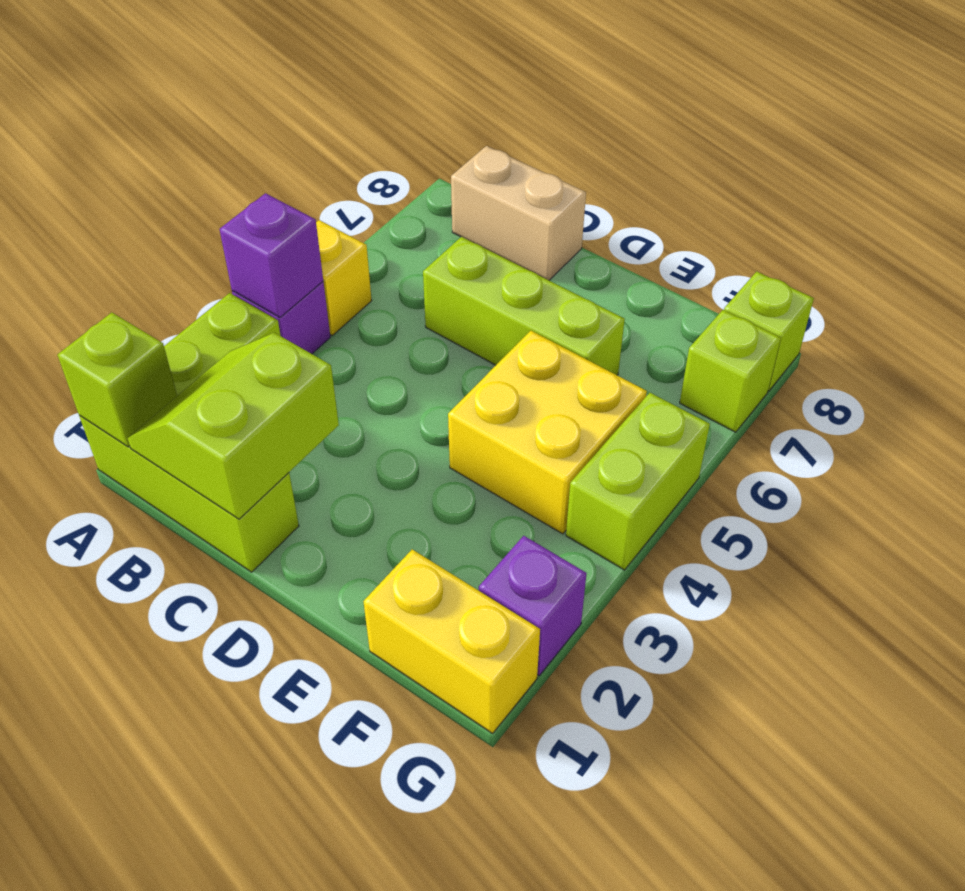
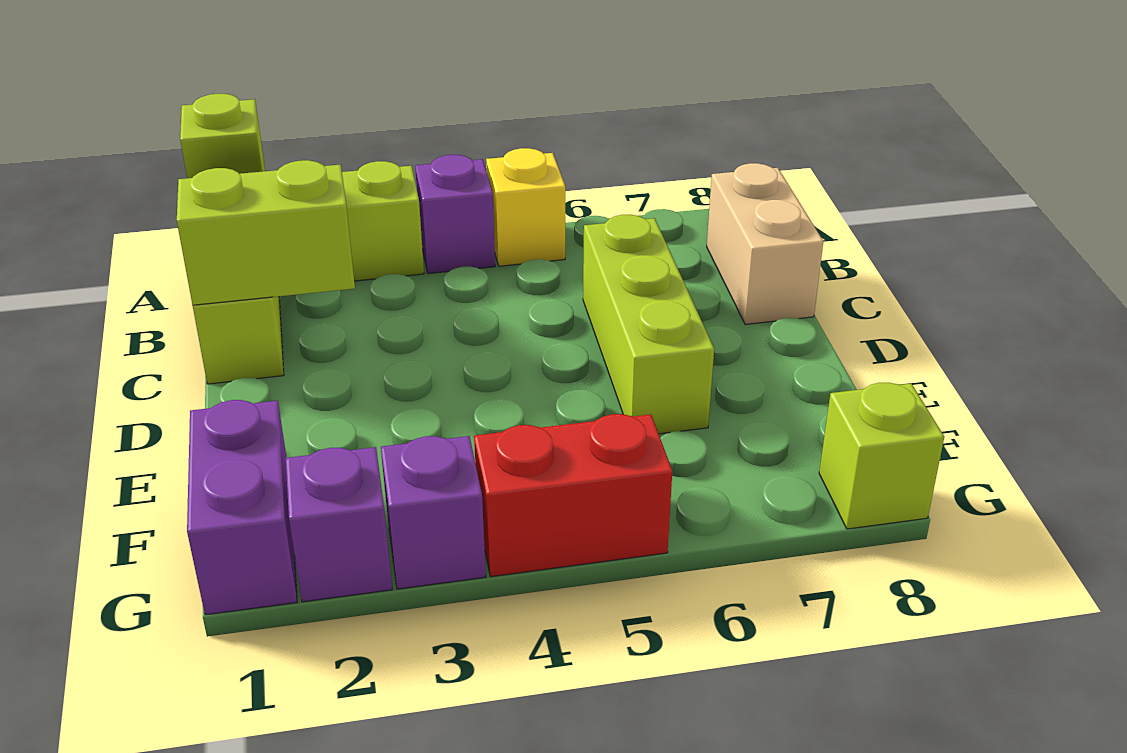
purple 1x1 brick [220,193,323,317] -> purple 1x1 brick moved to [381,436,486,589]
yellow 2x2 brick [448,331,647,534] -> none
yellow 1x2 brick [363,549,540,733] -> purple 1x2 brick [187,400,297,615]
lime 1x2 brick [566,393,710,570] -> red 1x2 brick [474,414,672,577]
lime 1x1 brick [680,310,781,432] -> none

